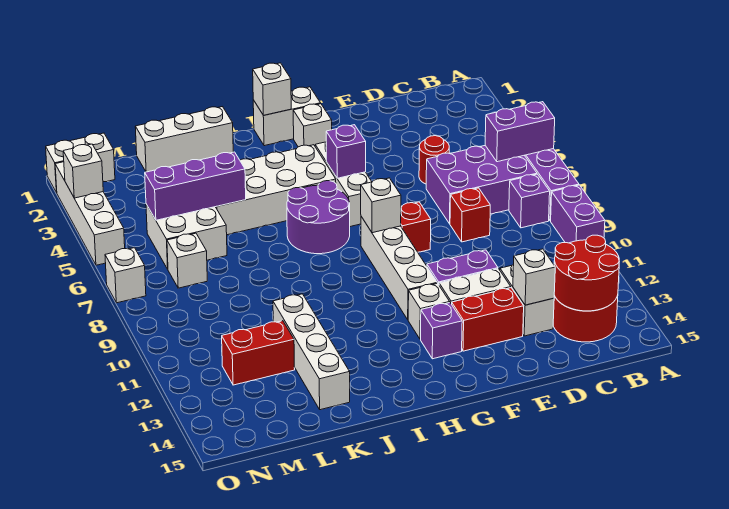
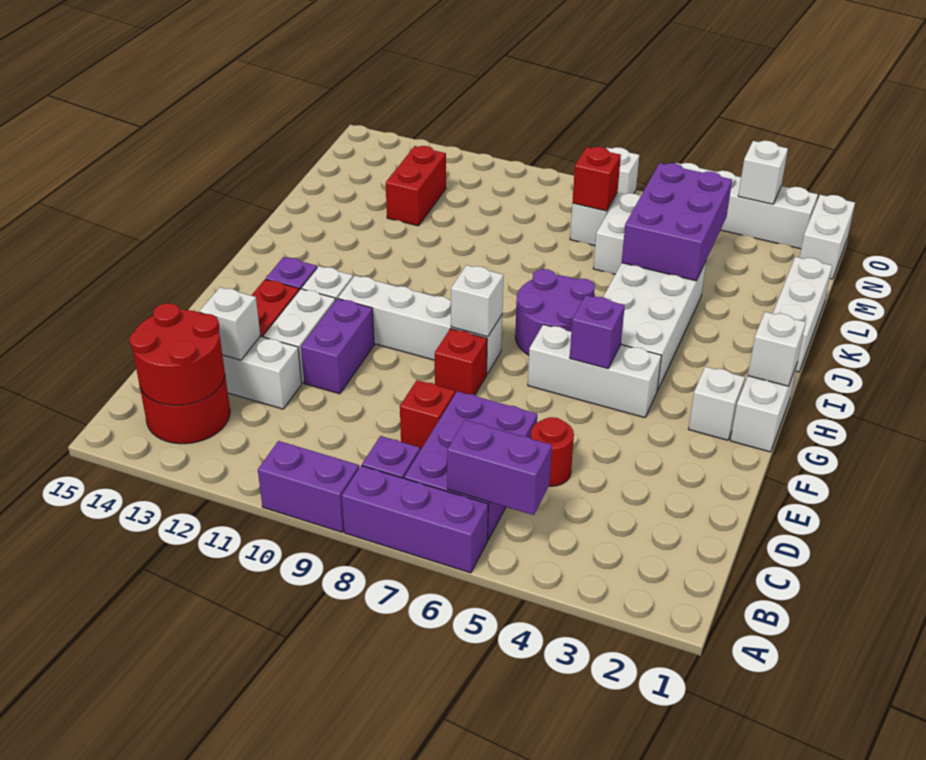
purple 1x2 brick [485,102,555,162] -> purple 1x2 brick turned to [447,420,552,515]
purple 1x3 brick [145,152,246,220] -> purple 2x3 brick [622,163,732,281]
white 1x4 brick [273,294,350,410] -> none
none -> red 1x1 brick [572,147,621,211]

